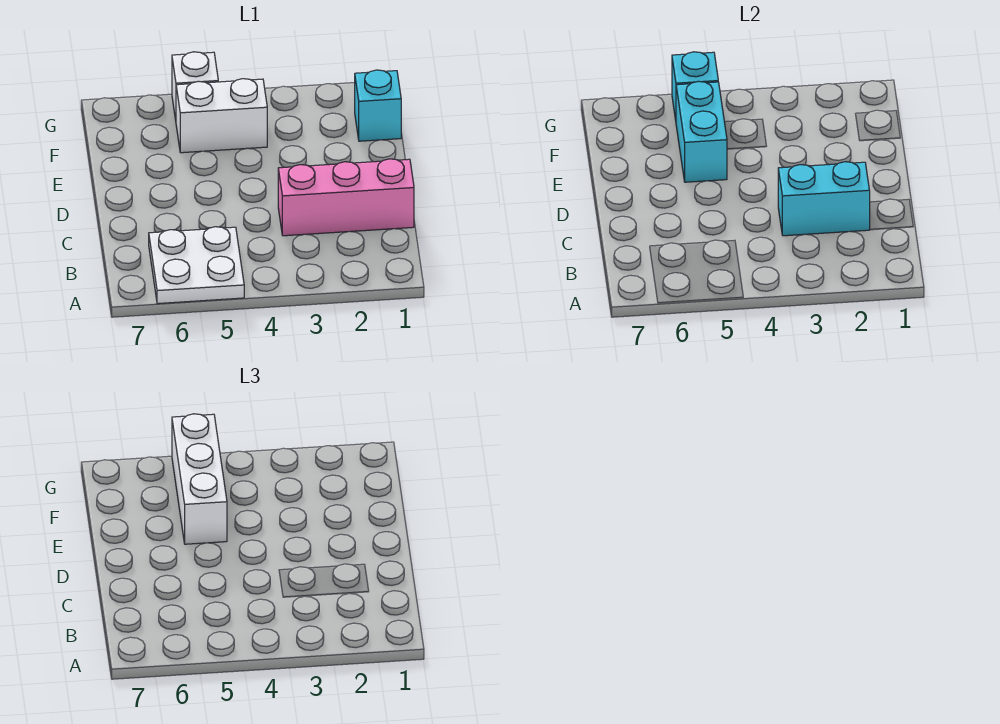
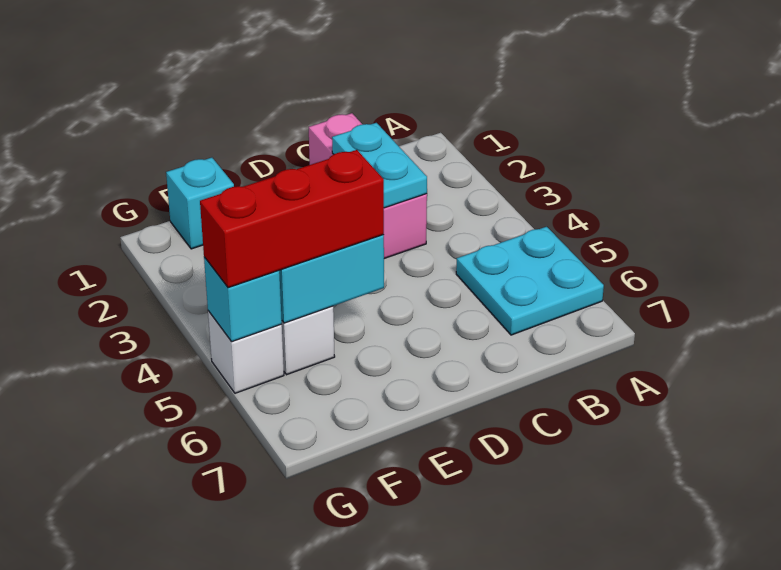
white 2x2 plate [149,227,244,304] -> cyan 2x2 plate [456,227,604,335]
cyan 1x2 brick [778,162,870,236] -> cyan 1x2 plate [332,123,427,208]
white 1x3 brick [172,414,227,544] -> red 1x3 brick [200,150,384,288]

